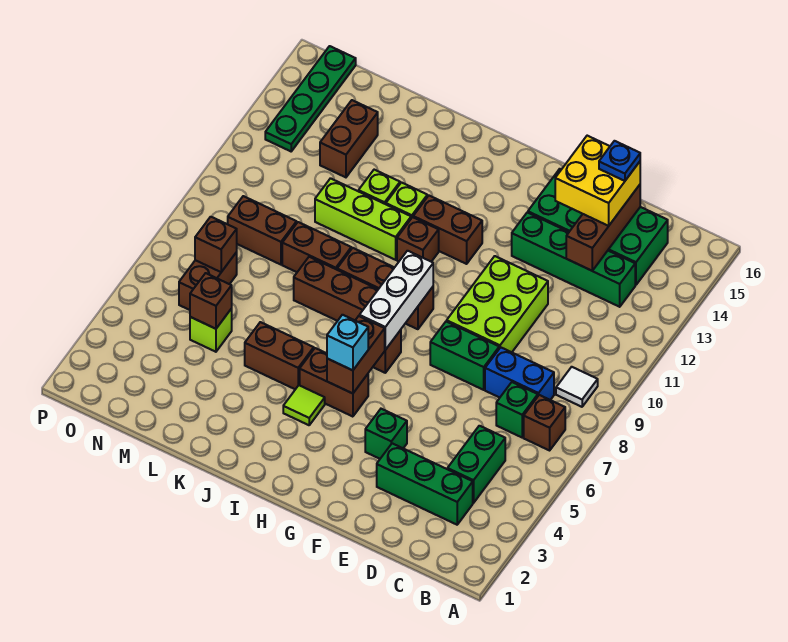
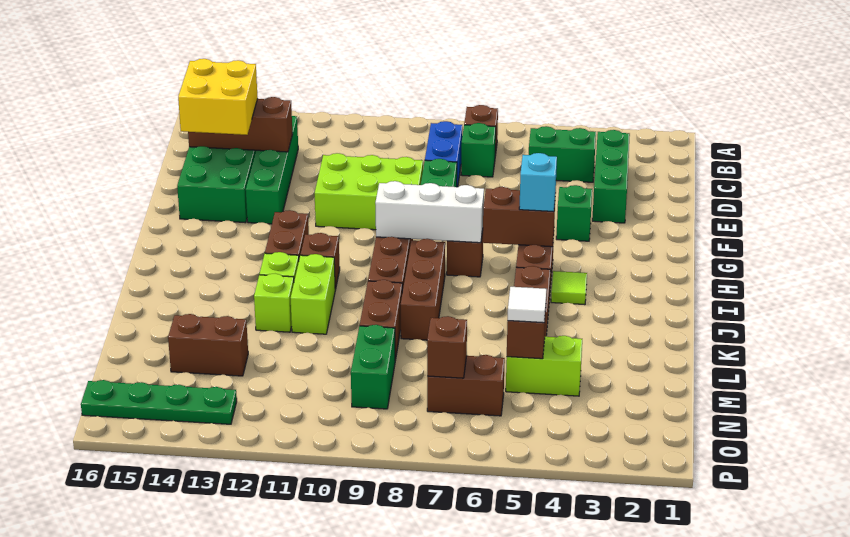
white 1x1 tile [556,367,598,407] -> white 1x1 tile moved to [508,287,547,323]
blue 1x1 plate [599,141,640,181] -> none
lime 1x3 brick [315,178,411,260] -> lime 1x2 brick [291,254,335,334]
lime 1x1 brick [190,309,232,352] -> lime 1x2 brick [506,336,582,396]
brown 1x2 brick [228,196,297,265] -> green 1x2 brick [351,325,395,409]

